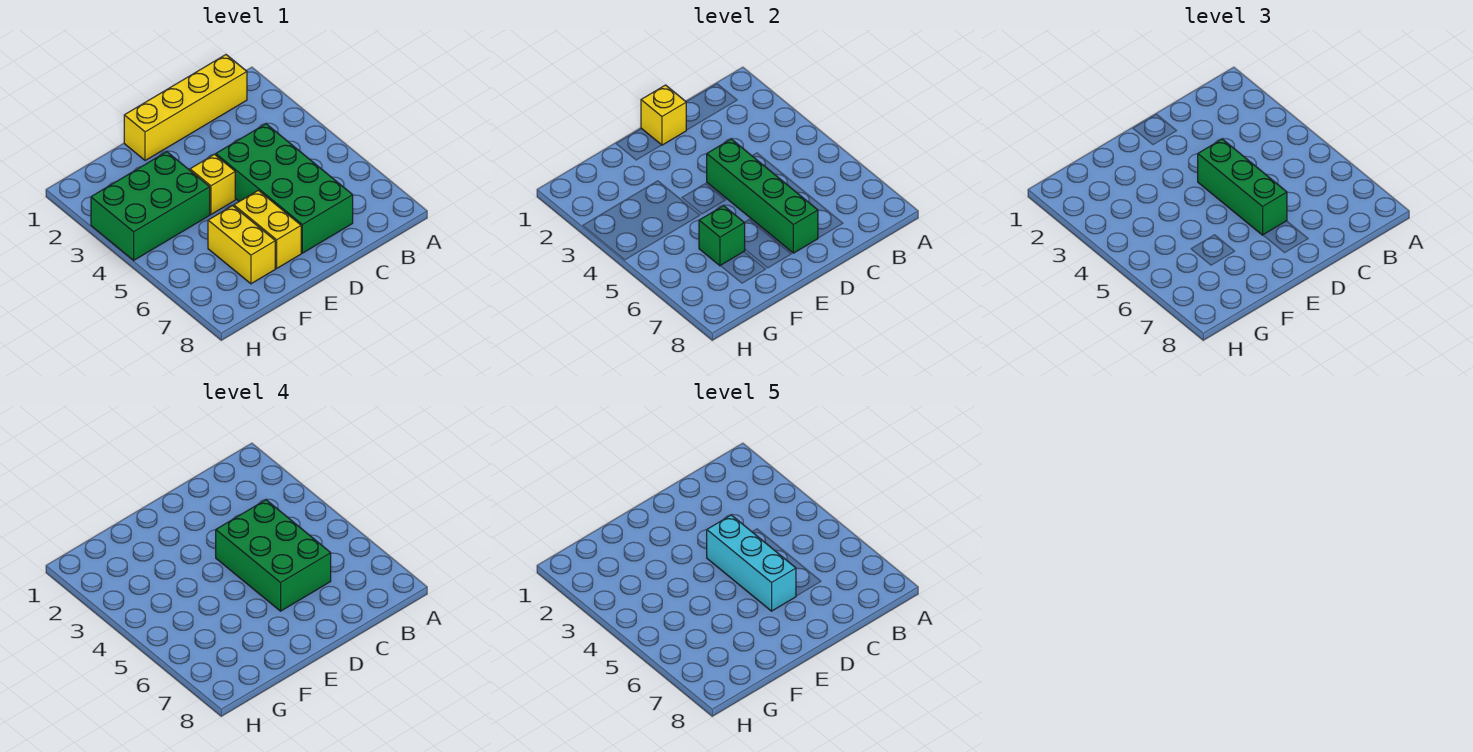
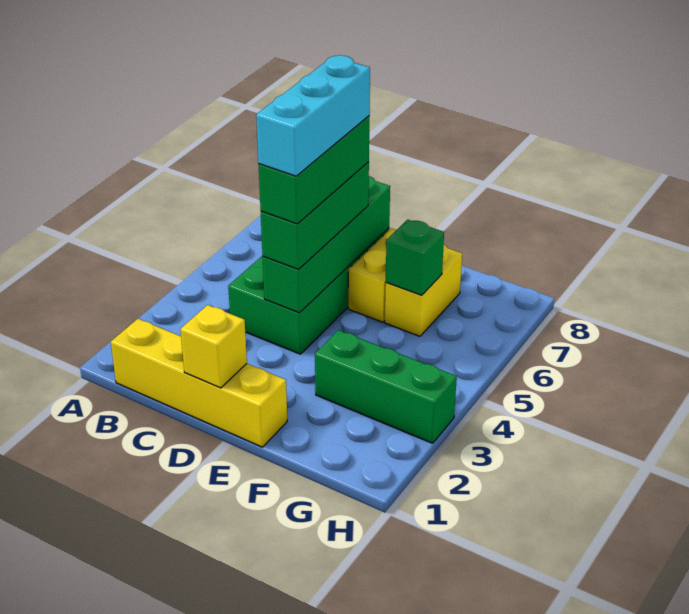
green 2x3 brick [216,500,331,611] -> green 1x3 brick [259,116,369,224]
yellow 1x1 brick [190,154,235,214] -> none
green 2x3 brick [91,152,210,260] -> green 1x3 brick [315,330,457,443]

